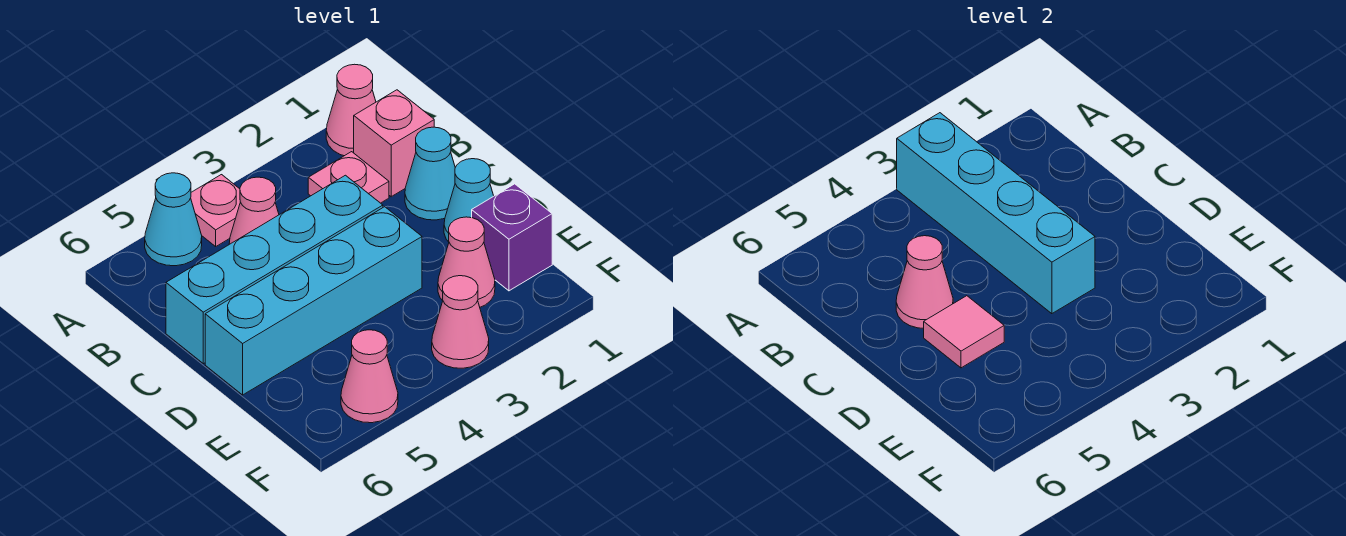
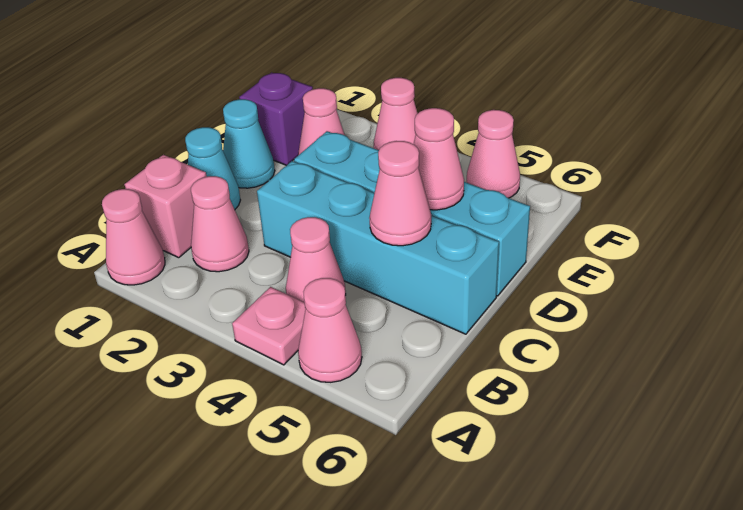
cyan 1x4 brick [897,113,1095,314] -> none
cyan 1x1 cone [145,173,202,266] -> pink 1x1 cone [298,278,362,382]
pink 1x1 plate [308,152,389,203] -> pink 1x1 cone [191,176,249,272]
pink 1x1 tile [924,296,1004,368] -> pink 1x1 cone [414,108,464,210]

